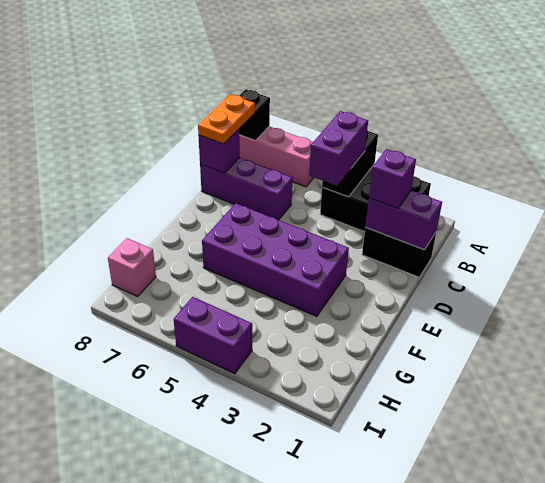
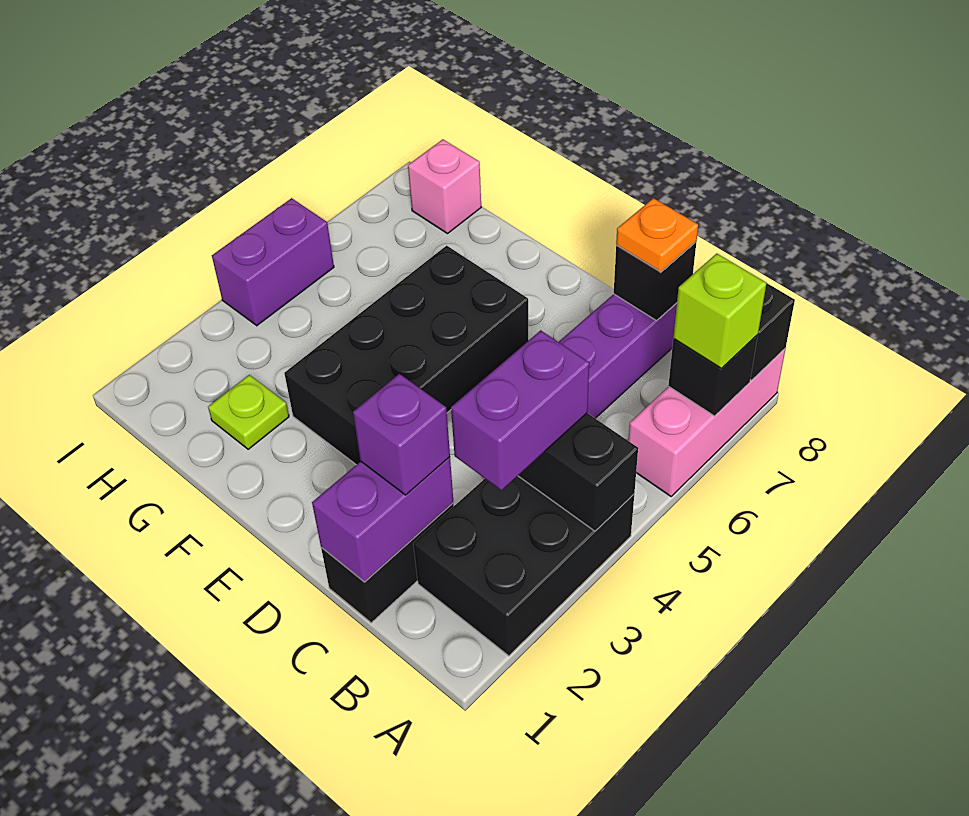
none -> black 1x1 brick [668,335,758,416]
none -> lime 1x1 brick [673,253,767,368]
purple 1x2 brick [309,111,368,186] -> purple 1x2 brick turned to [451,330,589,490]
orange 1x2 plate [198,94,255,144] -> orange 1x1 plate [616,198,698,272]
purple 1x1 brick [198,129,240,173] -> black 1x1 brick [614,242,696,321]
purple 2x4 brick [202,203,349,317] -> black 2x4 brick [284,246,529,465]
none -> lime 1x1 plate [208,375,289,449]

